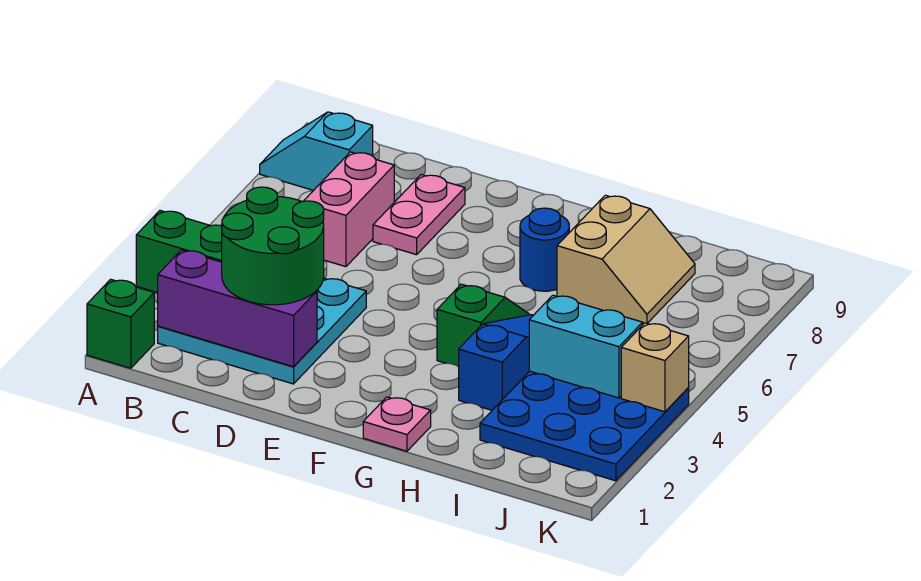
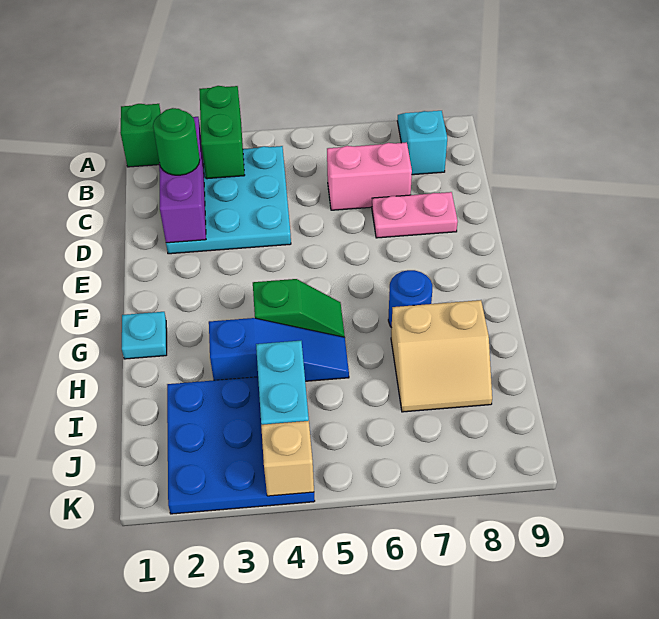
green 2x2 round brick [222,187,324,305] -> green 1x1 round brick [153,108,200,175]
pink 1x1 plate [363,397,431,451] -> cyan 1x1 plate [122,312,167,359]

